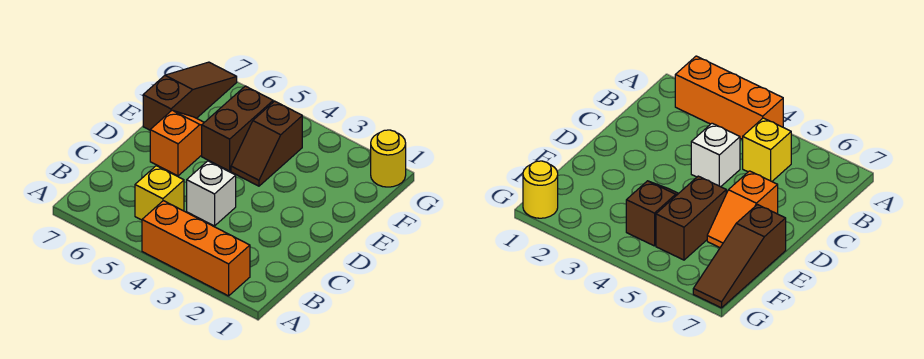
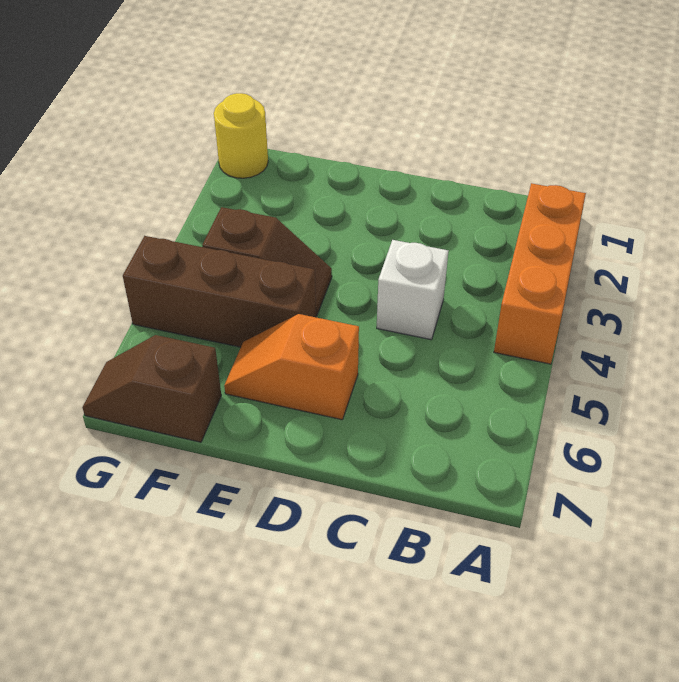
yellow 1x1 brick [135,166,184,220] -> none
brown 1x2 brick [202,86,273,171] -> brown 1x3 brick [123,236,316,347]
brown 1x3 slope [143,62,237,130] -> brown 1x2 slope [82,335,221,442]

